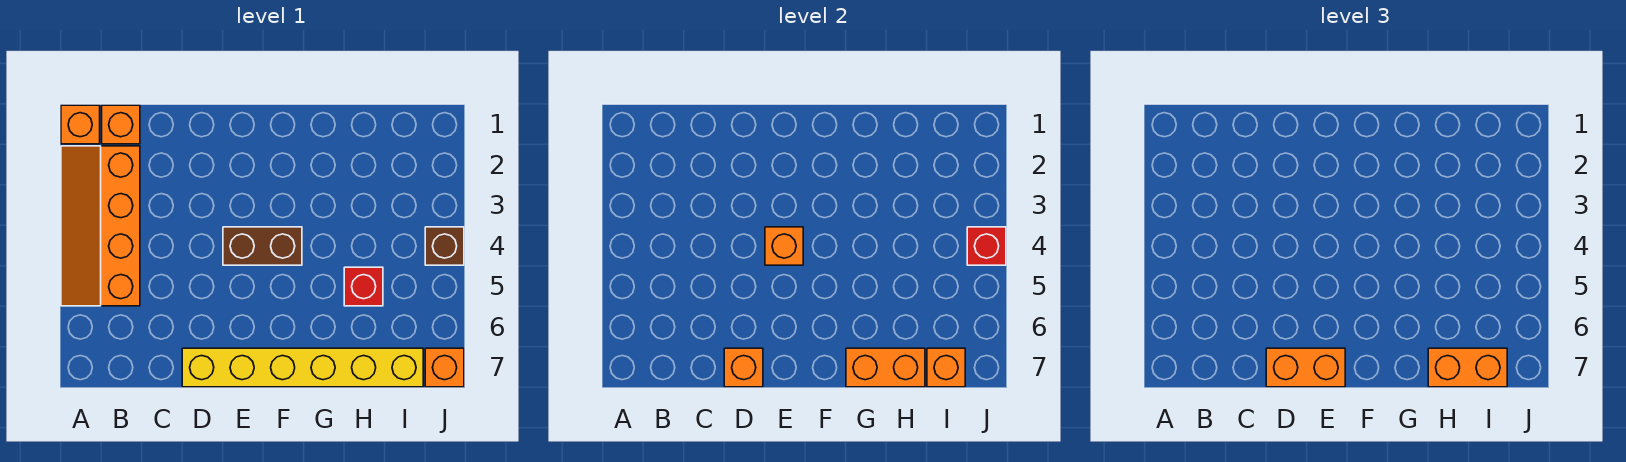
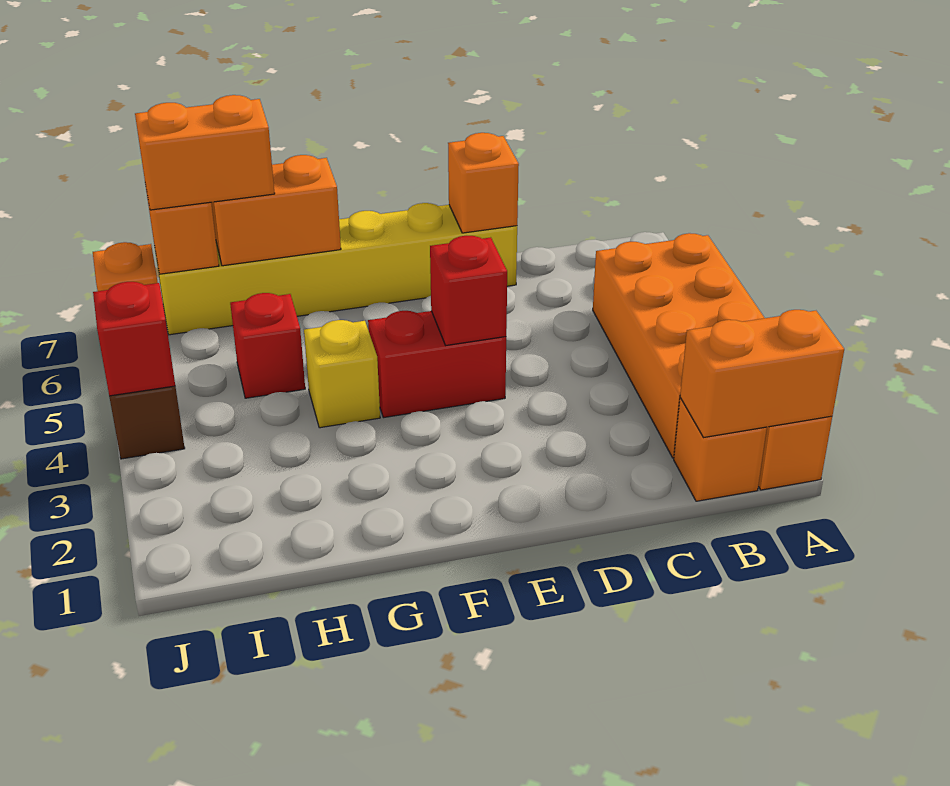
orange 2x4 slope [61,146,140,306] -> orange 2x4 brick [593,233,764,458]
orange 1x2 brick [1266,348,1345,387] -> orange 1x2 brick moved to [680,310,844,438]
brown 1x2 brick [223,227,302,265] -> red 1x2 brick [368,311,506,418]
orange 1x1 brick [765,227,803,265] -> red 1x1 brick [430,236,507,345]
none -> yellow 1x1 brick [304,320,380,428]

